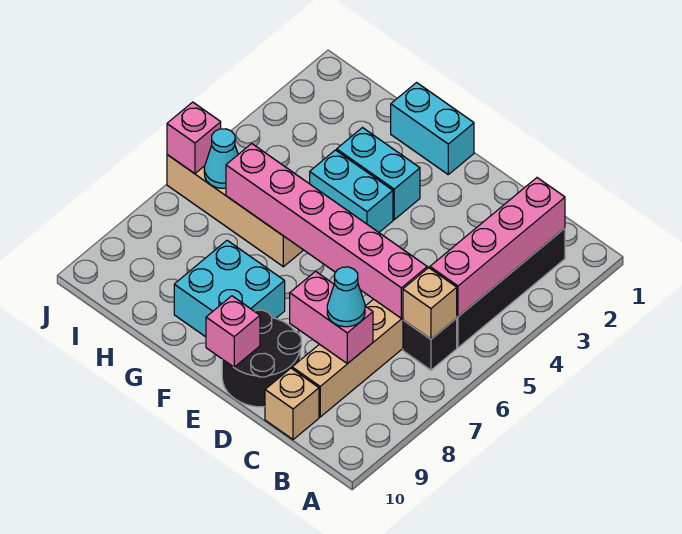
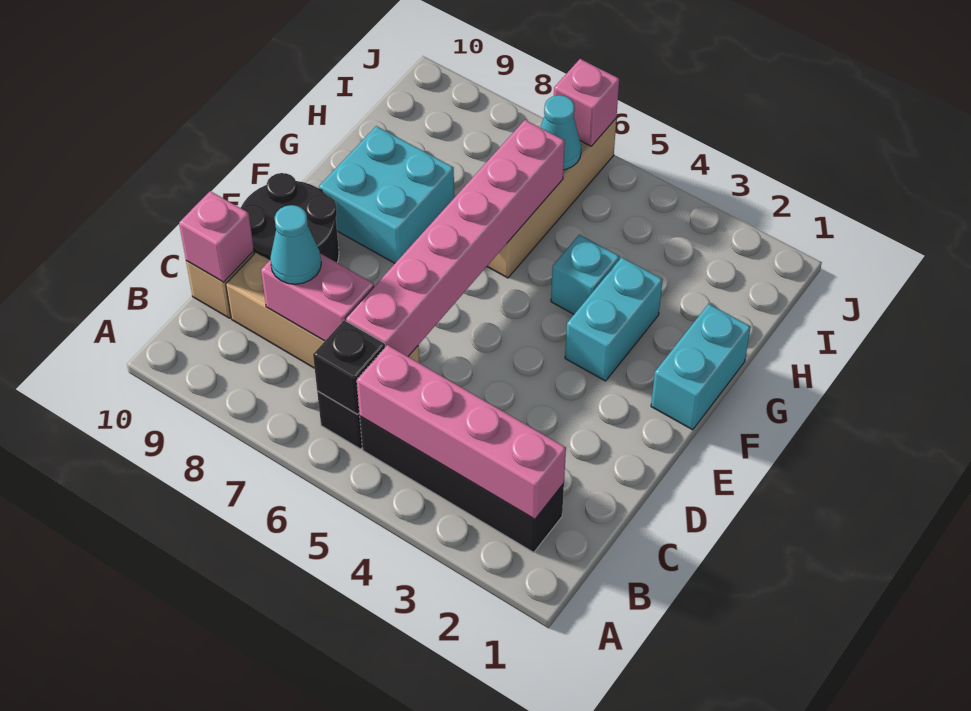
tan 1x1 brick [403,268,457,339] -> black 1x1 brick [313,320,386,415]
pink 1x2 brick [290,271,373,364] -> pink 1x2 brick turned to [261,253,374,341]
pink 1x1 brick [206,296,260,367] -> pink 1x1 brick moved to [179,191,254,282]
cyan 1x2 brick [310,150,393,232] -> cyan 1x1 brick [551,235,619,314]

